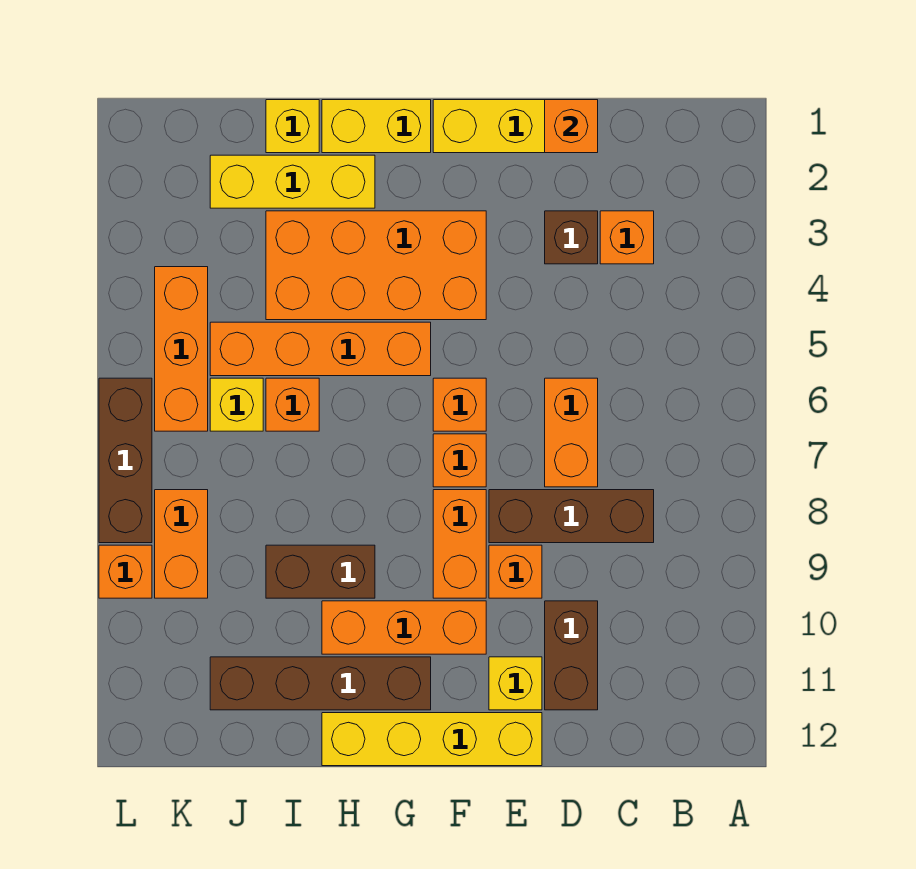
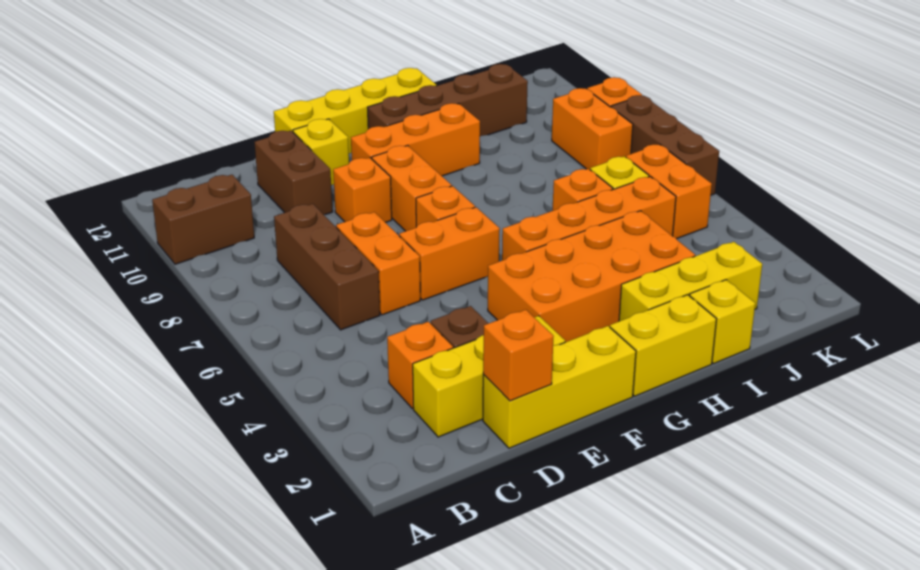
none -> yellow 1x3 brick [413,316,565,437]
brown 1x3 brick [489,490,654,543] -> brown 1x3 brick turned to [274,204,380,330]
orange 1x1 brick [433,378,486,431] -> orange 1x2 brick [399,207,500,300]
brown 1x2 brick [266,545,375,598] -> brown 1x2 brick moved to [152,175,254,264]
orange 1x3 brick [155,267,208,431] -> orange 1x2 brick [626,144,712,239]

